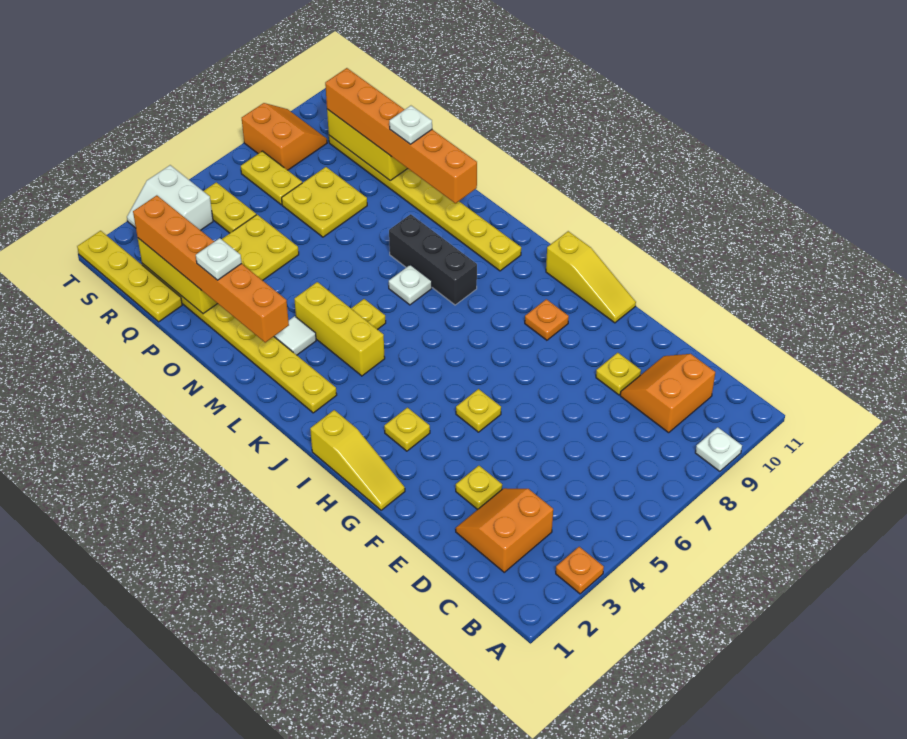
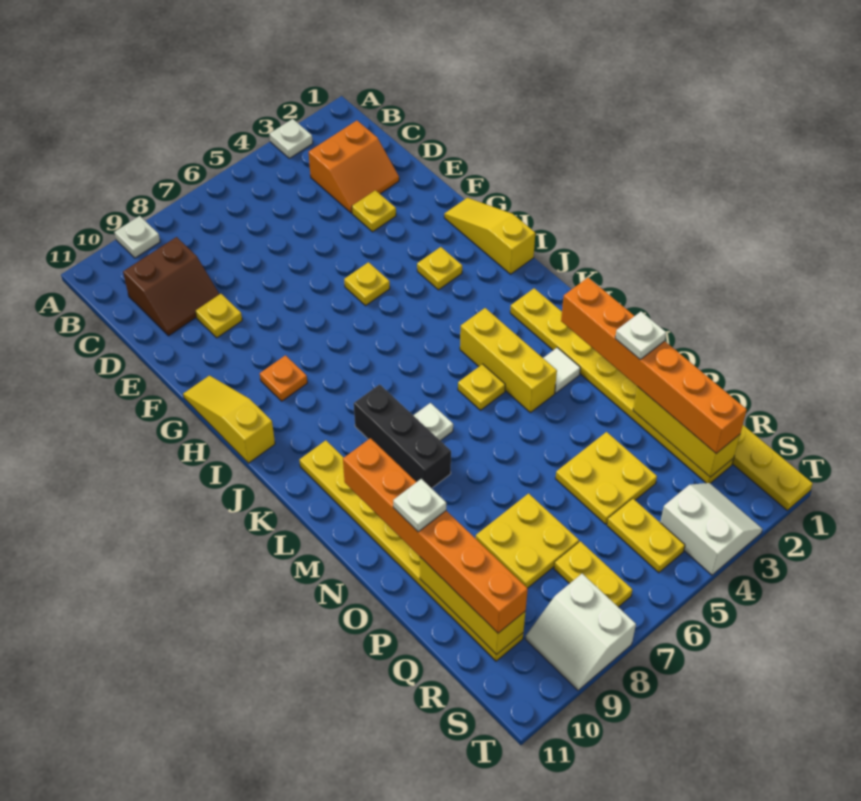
orange 1x1 plate [556,547,604,594] -> white 1x1 plate [269,119,313,158]
orange 2x2 slope [620,354,715,433] -> brown 2x2 slope [123,237,219,336]
orange 2x2 slope [242,103,327,170] -> white 2x2 slope [526,574,636,690]

